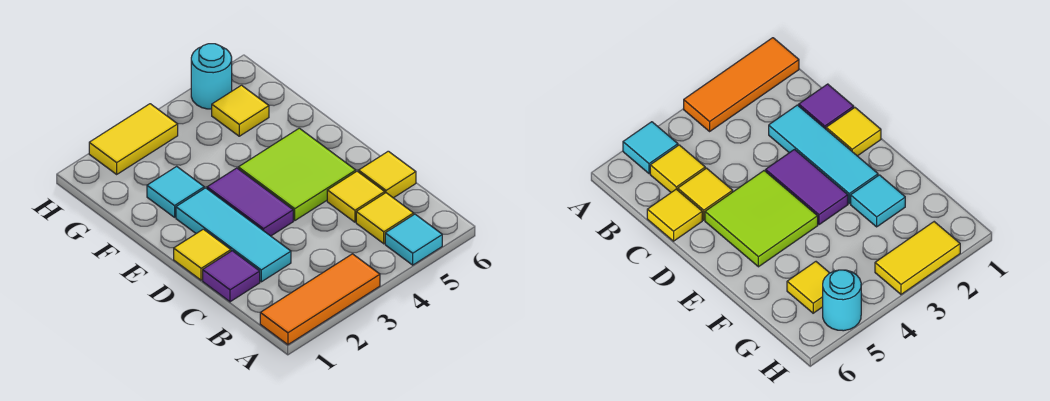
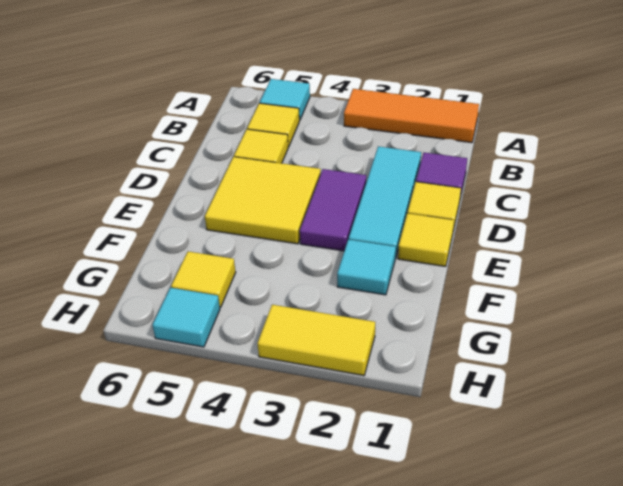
yellow 1x1 tile [359,151,416,198] -> yellow 1x1 tile moved to [398,213,454,267]
lime 2x2 tile [238,128,356,220] -> yellow 2x2 tile [205,157,321,244]
cyan 1x1 round brick [191,44,232,109] -> cyan 1x1 tile [153,288,220,347]

